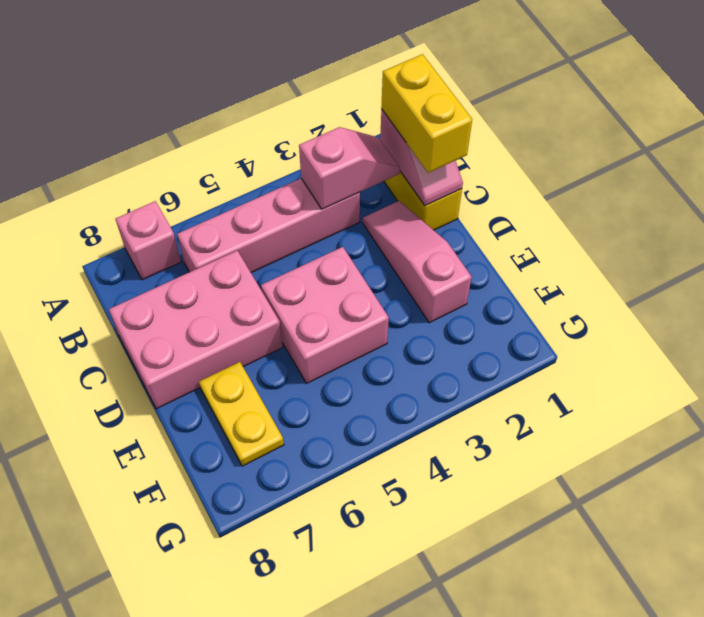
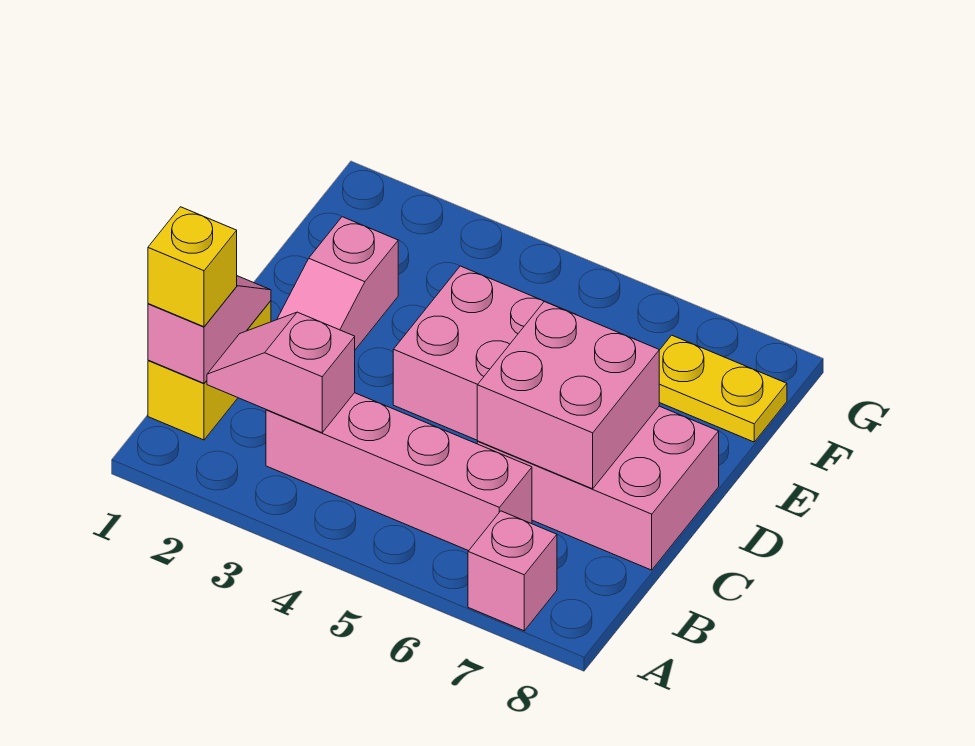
yellow 1x2 brick [381,54,472,173] -> yellow 1x1 brick [148,207,237,327]
none -> pink 2x2 brick [477,301,659,489]
yellow 1x2 plate [199,362,284,466] -> yellow 1x2 plate turned to [659,335,787,442]

